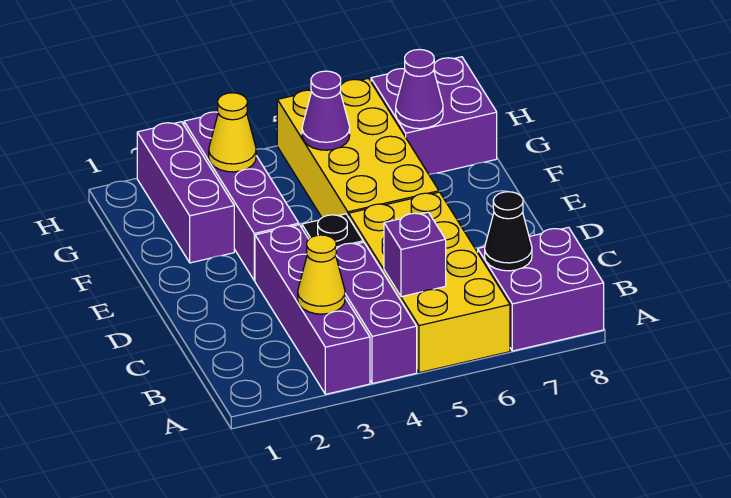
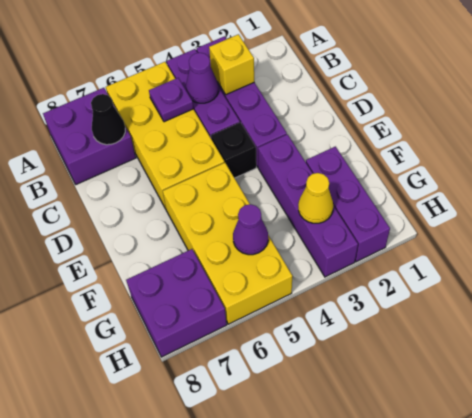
yellow 1x1 cone [298,235,345,314] -> yellow 1x1 brick [209,34,254,95]
purple 1x1 brick [384,212,446,297] -> purple 1x1 plate [149,78,193,122]
purple 1x1 cone [396,50,443,129] -> purple 1x1 cone moved to [186,53,218,103]

